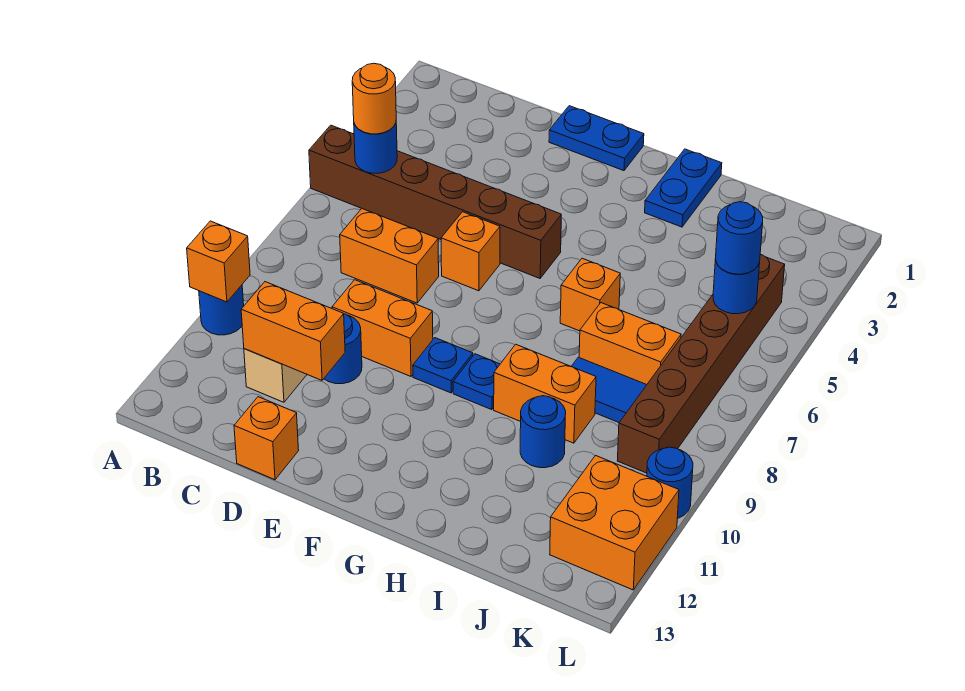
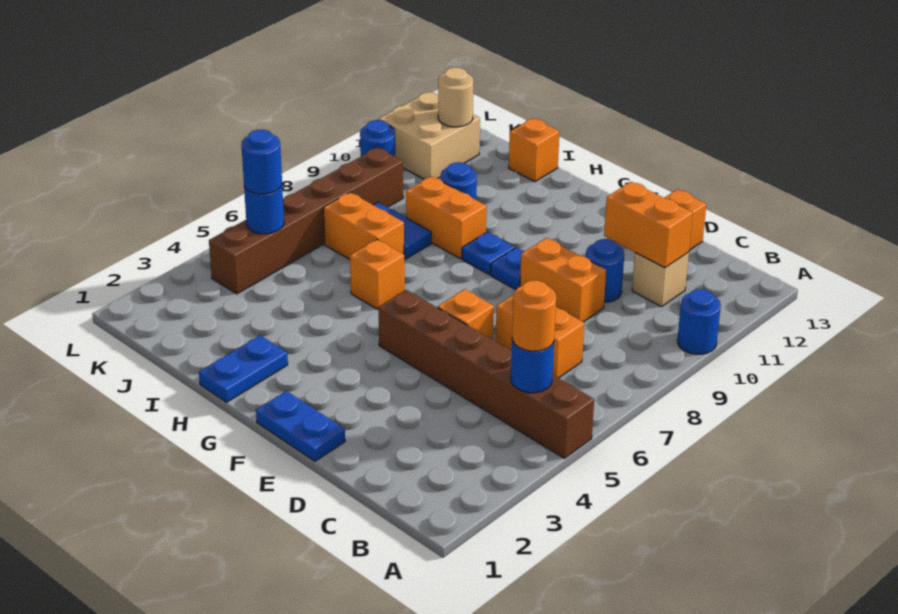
orange 1x1 brick [187,221,250,302] -> orange 1x1 brick moved to [509,118,560,181]
orange 2x2 brick [550,456,679,590] -> tan 2x2 brick [379,92,480,179]
none -> tan 1x1 round brick [438,68,473,127]

